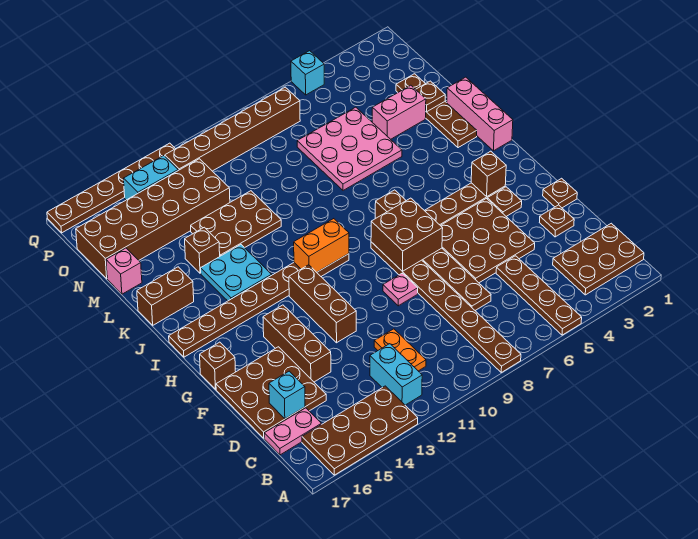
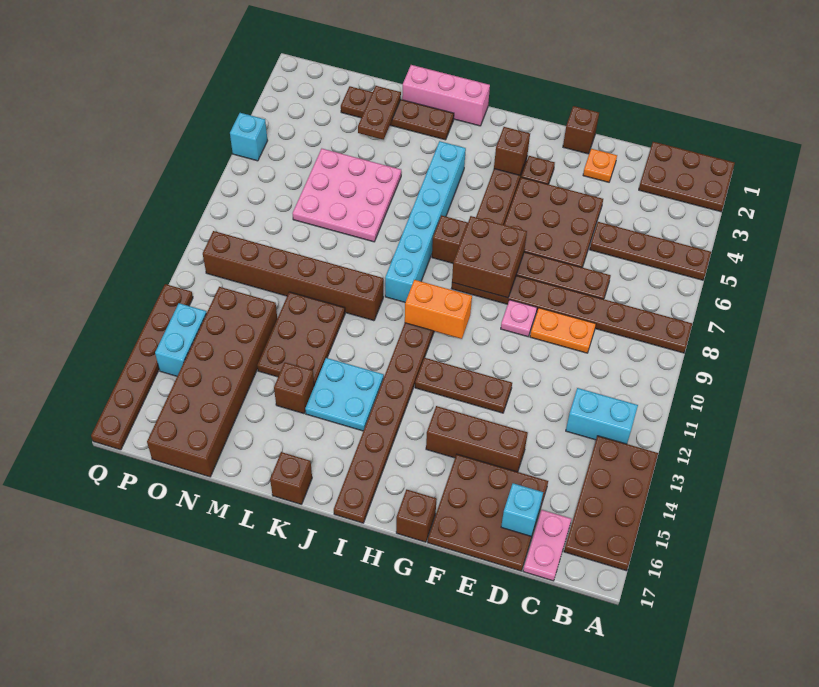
brown 2x3 plate [553,223,644,295] -> brown 2x3 plate turned to [639,142,735,212]
orange 1x2 plate [374,329,426,371] -> orange 1x2 plate moved to [530,308,596,353]
brown 1x1 plate [539,205,574,237] -> orange 1x1 plate [583,149,617,182]
brown 1x1 plate [543,178,577,208] -> brown 1x1 brick [563,106,599,154]
brown 1x3 brick [289,265,356,343] -> brown 1x3 plate [415,358,512,413]
orange 1x2 brick [294,219,349,272] -> orange 1x2 brick turned to [405,280,472,339]
none -> cyan 1x6 brick [385,141,466,302]
brown 1x2 brick [137,267,194,325] -> brown 1x1 brick [270,452,312,504]
brown 1x1 plate [416,81,445,112] -> brown 1x2 plate [358,86,401,140]
pink 1x2 brick [372,85,426,139] -> none
pink 1x1 brick [106,248,142,294] -> none
brown 1x6 brick [165,87,300,171] -> brown 1x6 brick turned to [203,231,383,321]

